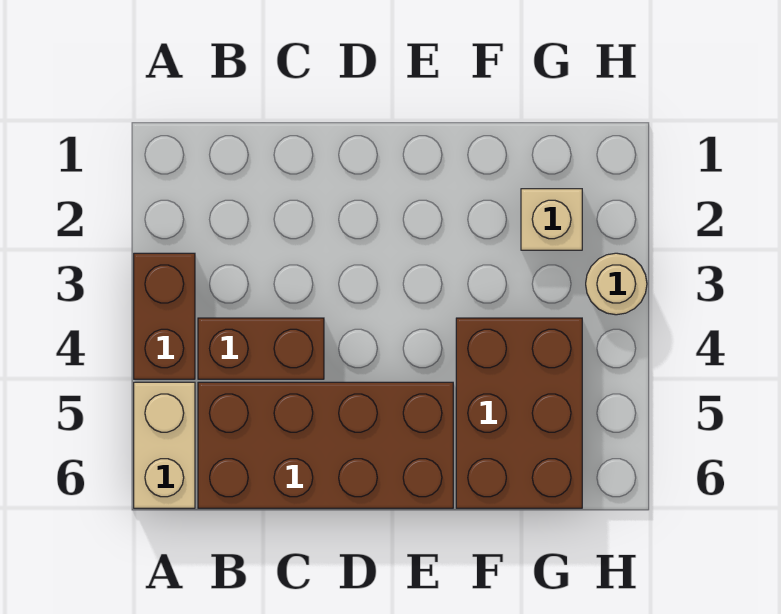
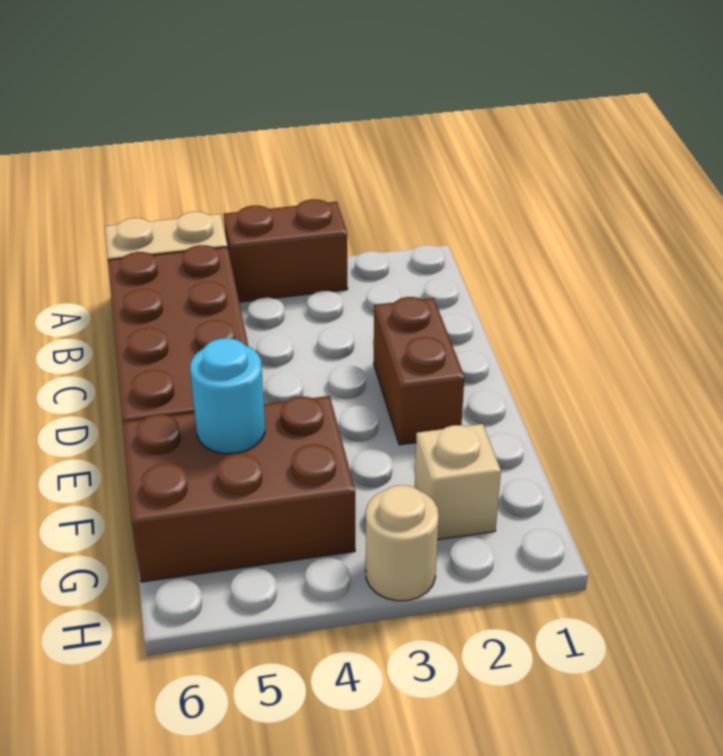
brown 1x2 brick [198,318,324,379] -> brown 1x2 brick moved to [374,297,464,445]
none -> cyan 1x1 round brick [190,338,265,454]

